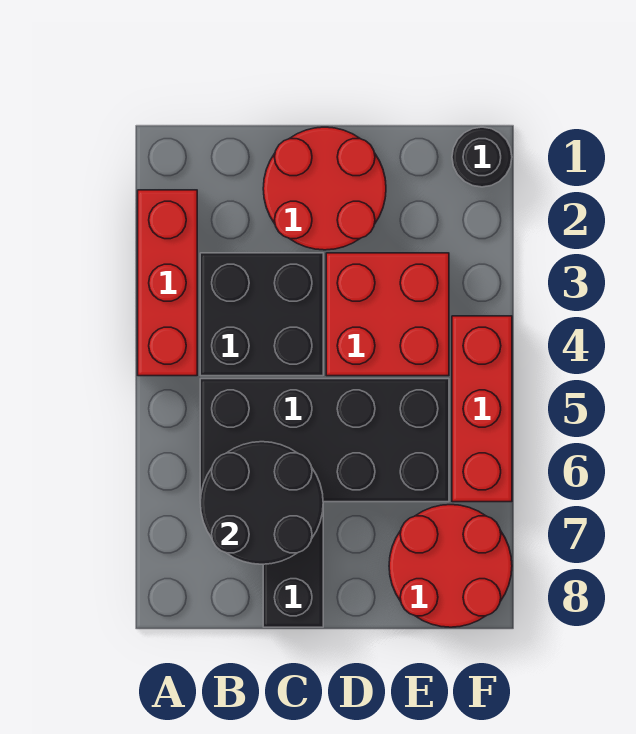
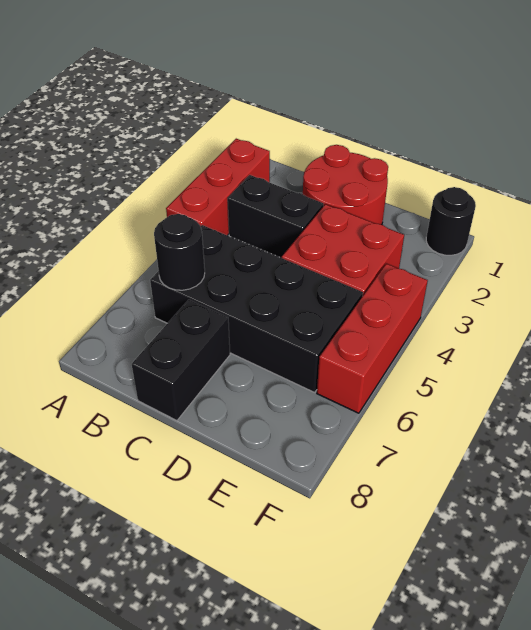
black 2x2 brick [200,253,323,376] -> black 1x2 brick [228,175,323,258]
black 2x2 round brick [201,442,323,564] -> black 1x1 round brick [154,214,205,290]
red 2x2 round brick [389,505,512,627] -> none

